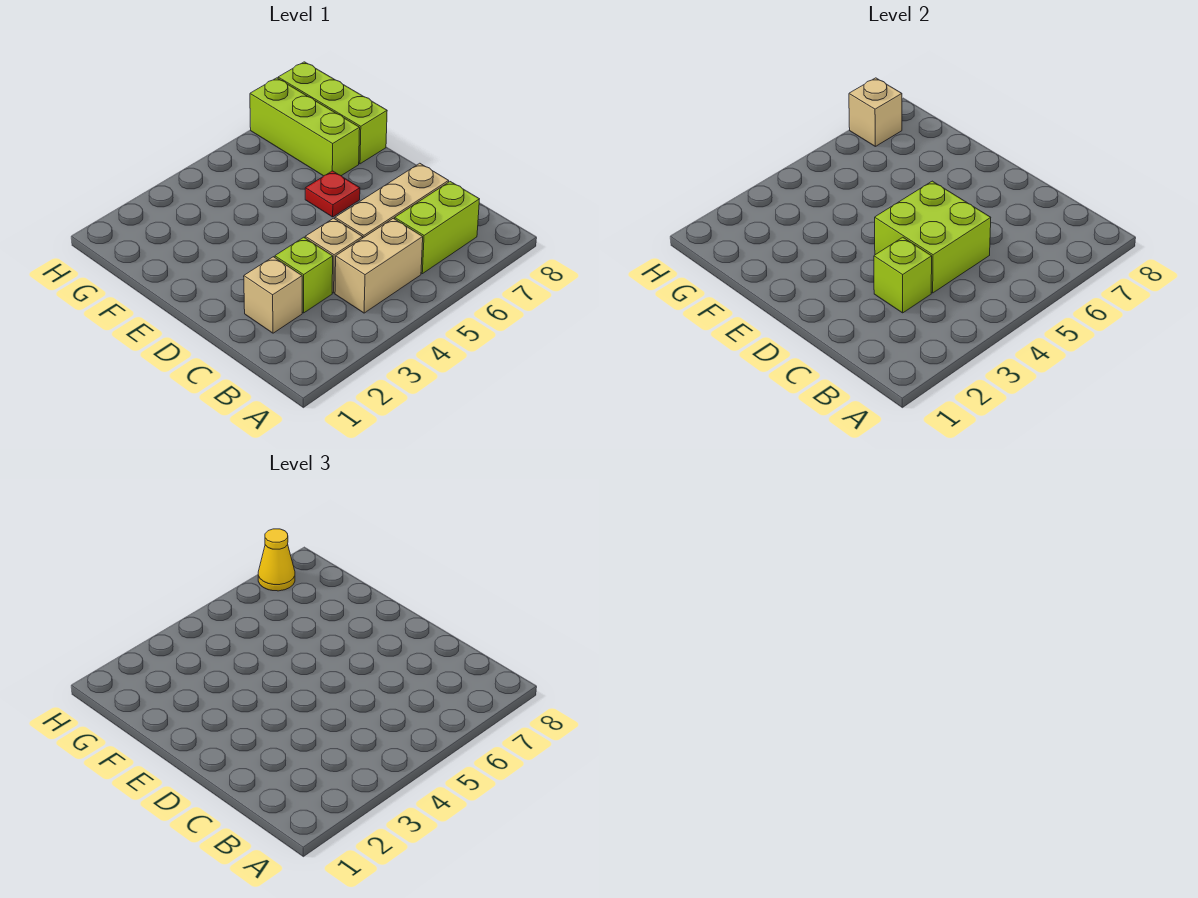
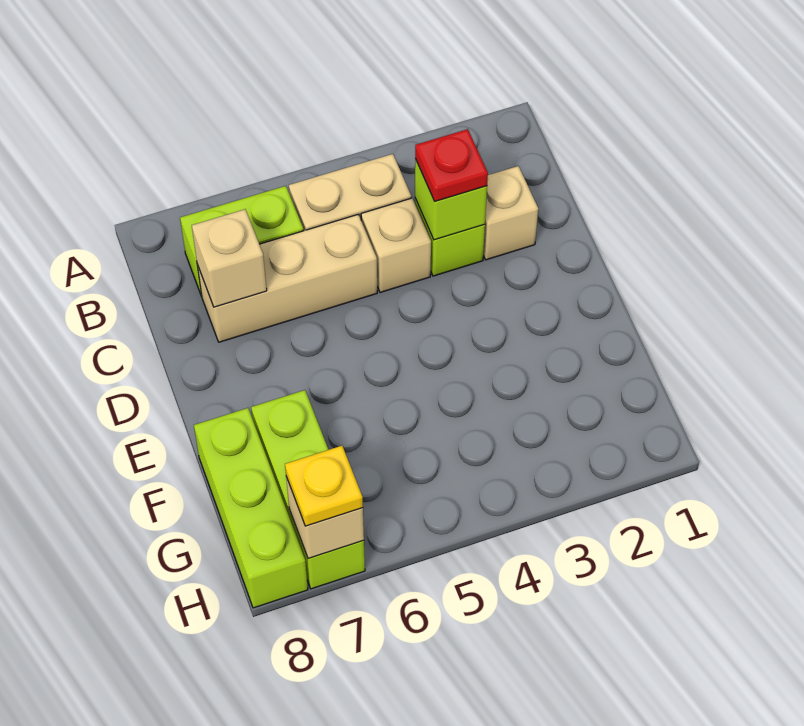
lime 2x2 brick [875,181,991,293] -> none
none -> tan 1x1 brick [192,209,267,307]
red 1x1 plate [305,171,360,217] -> red 1x1 plate moved to [415,129,488,201]
yellow 1x1 cone [258,529,295,591] -> yellow 1x1 plate [285,446,363,526]

